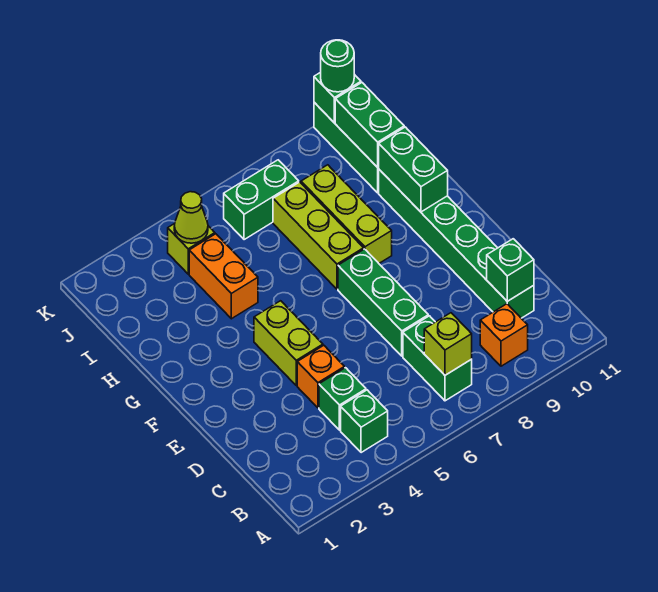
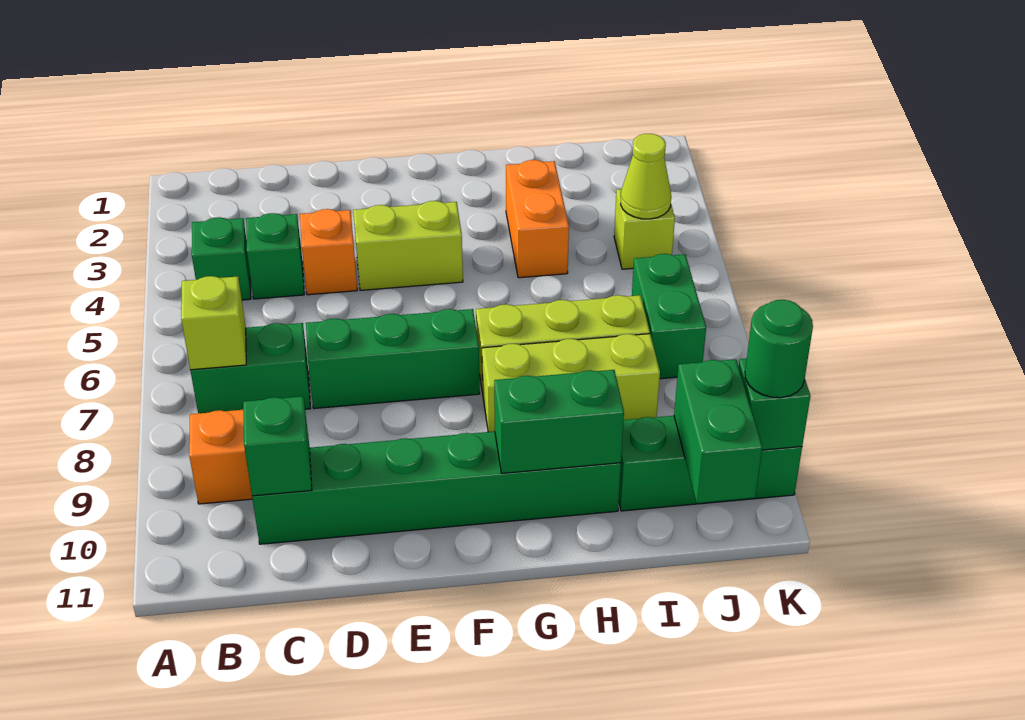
orange 1x2 brick [189,234,258,319] -> orange 1x2 brick turned to [506,160,569,278]
green 1x2 brick [335,83,404,167] -> green 1x2 brick turned to [674,359,762,503]

